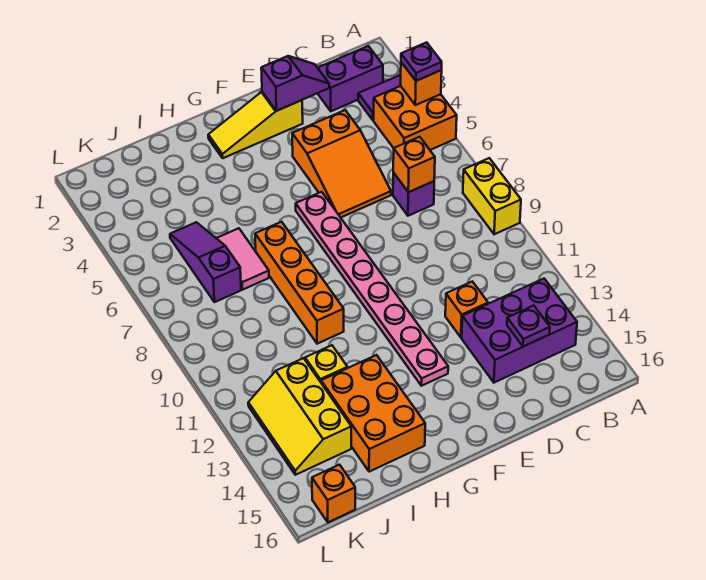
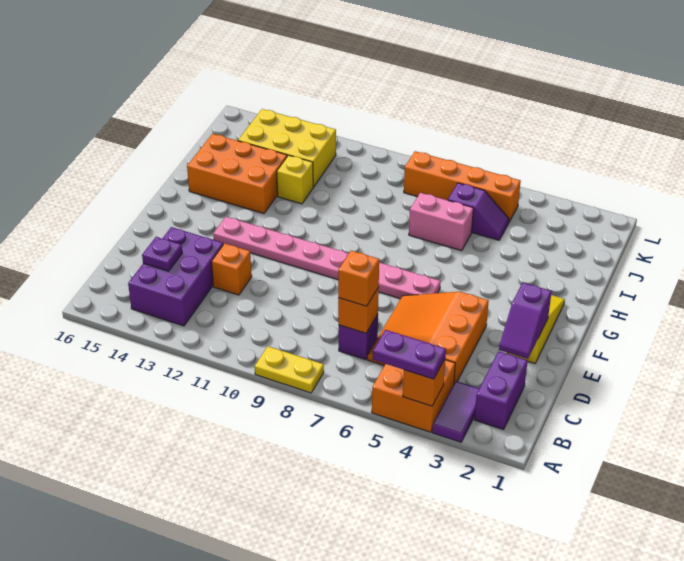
purple 1x1 plate [401,42,442,81] -> purple 1x2 plate [373,330,446,379]
yellow 1x2 brick [463,158,521,234] -> yellow 1x2 plate [255,346,324,393]
orange 2x3 slope [292,110,391,218] -> orange 3x3 slope [367,292,489,383]
orange 1x4 brick [255,222,344,344] -> orange 1x4 brick moved to [404,151,521,222]
pink 1x2 tile [216,228,269,290] -> pink 1x2 brick [409,193,473,251]
purple 1x3 slope [170,222,241,302] -> purple 1x2 slope [448,183,509,240]
yellow 2x3 slope [248,358,351,475] -> yellow 2x3 brick [238,109,336,187]
orange 1x1 brick [312,465,355,522] -> orange 1x1 brick moved to [338,251,379,306]

